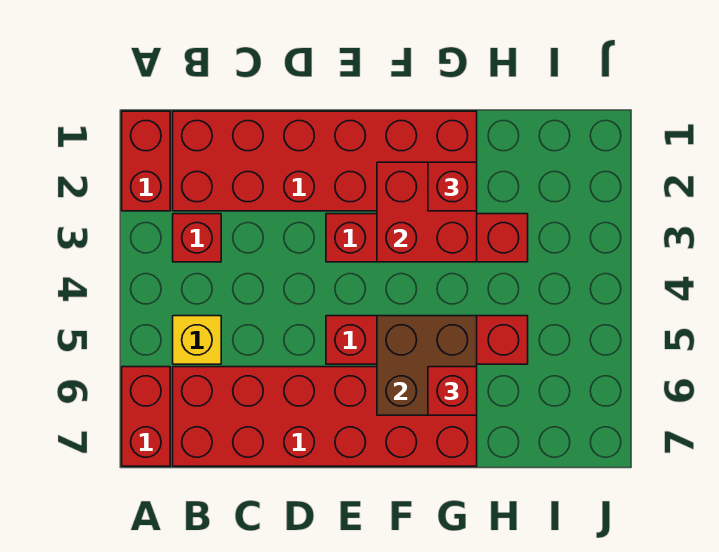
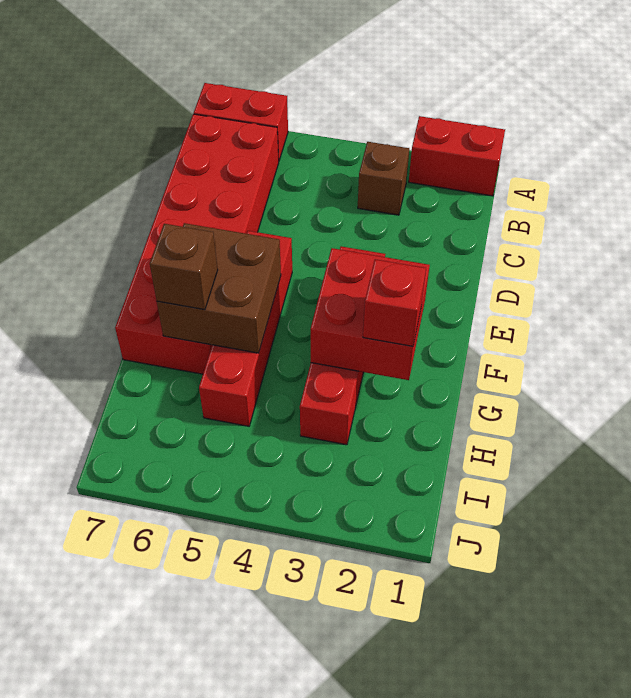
red 2x6 brick [173,111,477,211] -> none
red 1x1 brick [173,214,221,262] -> brown 1x1 brick [358,142,409,215]
yellow 1x1 brick [173,316,221,364] -> none
red 1x1 brick [428,367,477,415] -> brown 1x1 brick [150,224,218,310]

